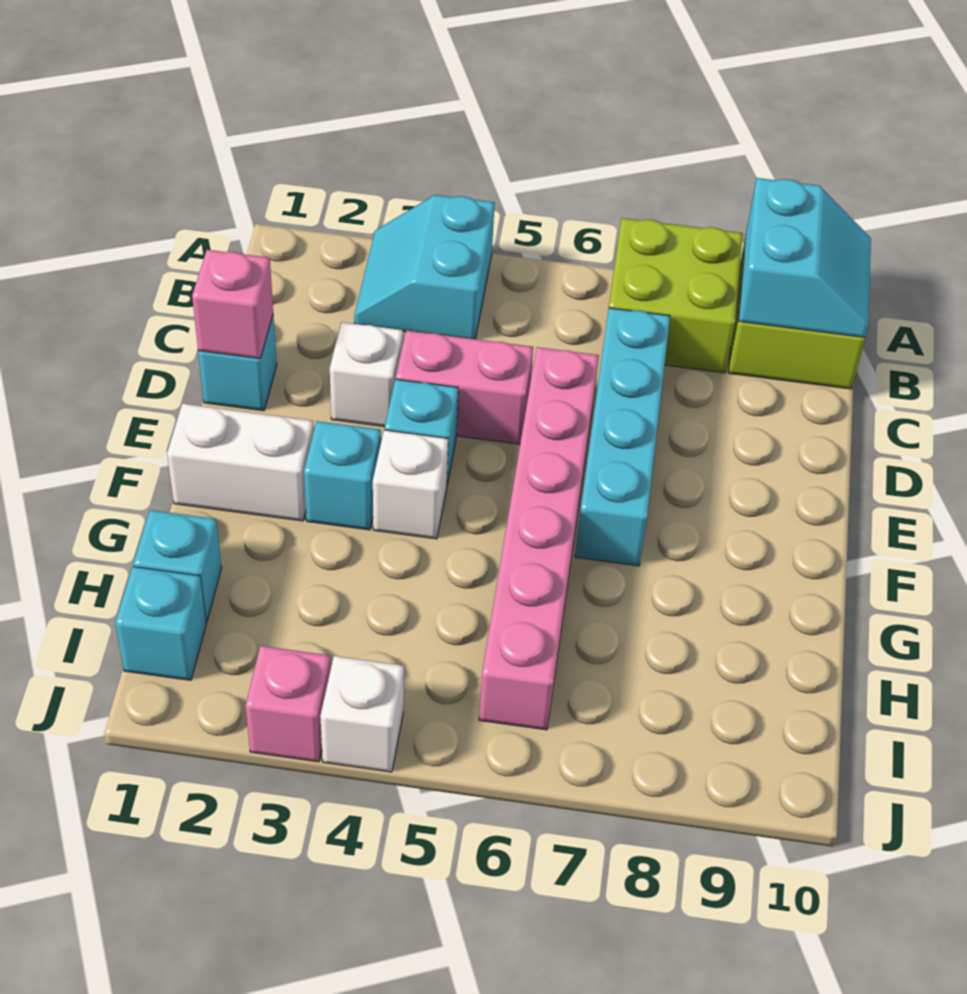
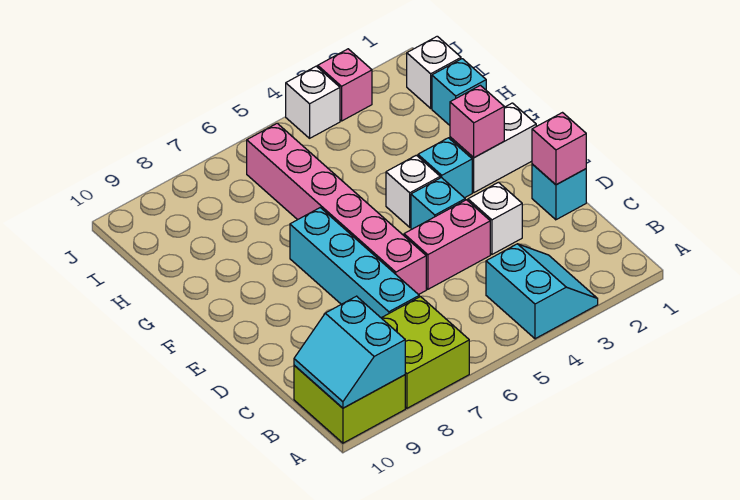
none -> pink 1x1 brick [450,85,504,158]
cyan 1x1 brick [115,567,206,680] -> white 1x1 brick [407,36,461,108]

